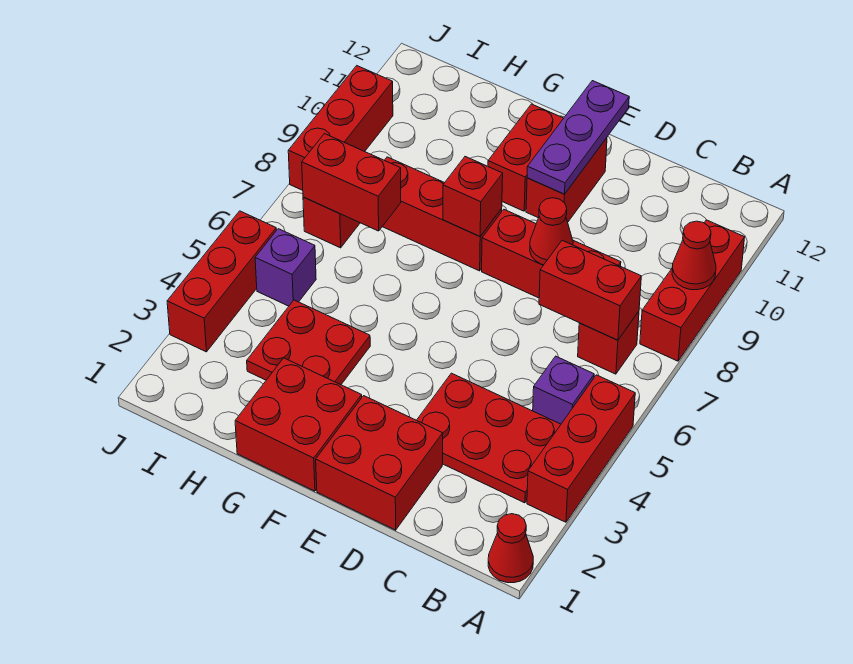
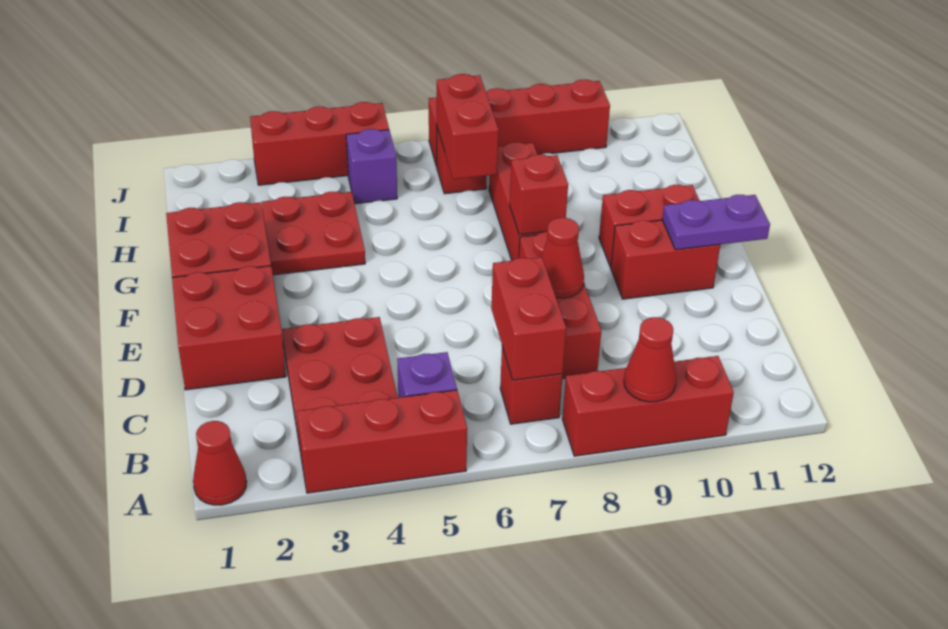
purple 1x3 plate [527,81,629,194] -> purple 1x2 plate [662,195,770,250]
red 1x3 brick [288,66,393,190] -> red 1x4 brick [429,80,610,166]

